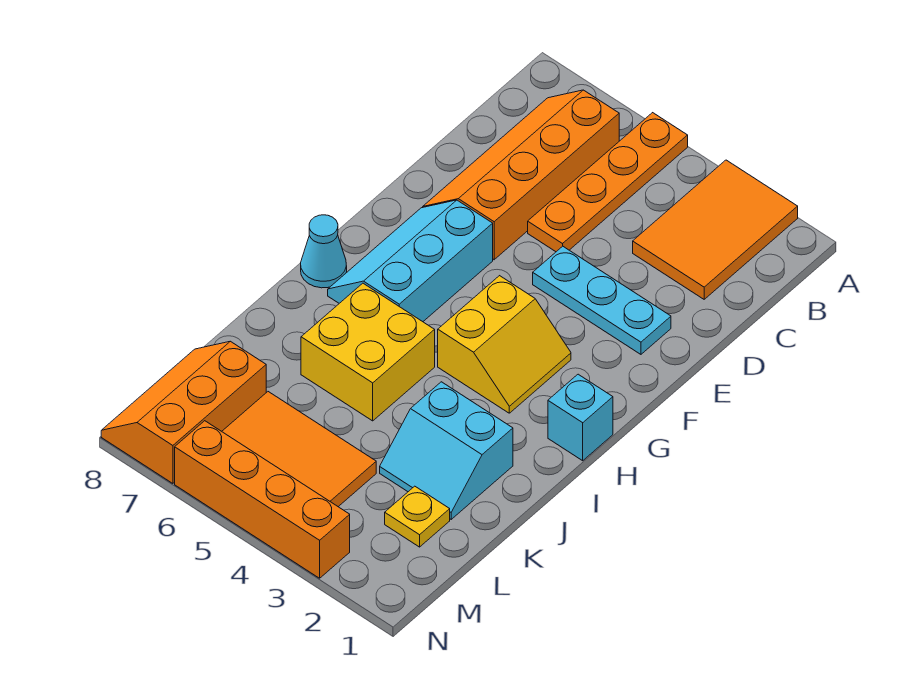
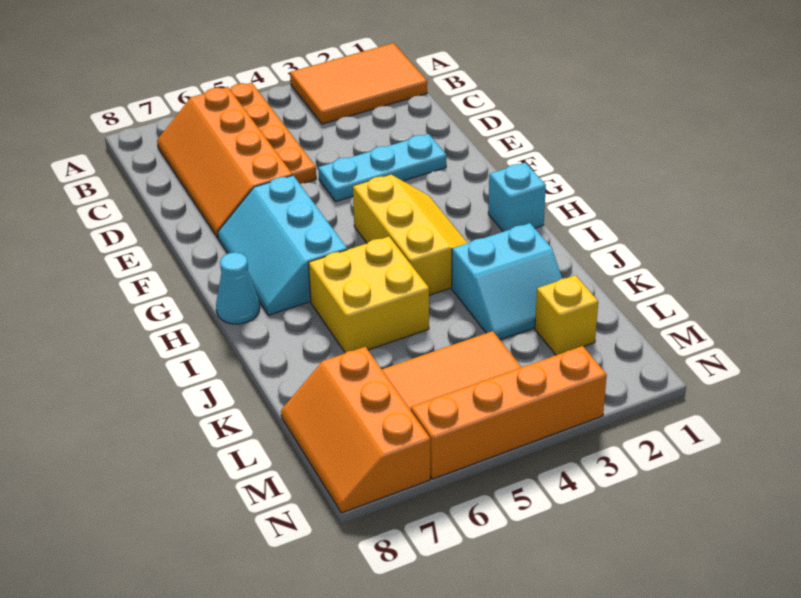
orange 2x3 tile [633,160,798,299] -> orange 2x3 tile turned to [290,43,427,124]
yellow 2x2 slope [438,276,571,413] -> yellow 2x3 slope [353,175,467,295]
yellow 1x1 plate [385,486,450,547] -> yellow 1x1 brick [535,275,598,355]

